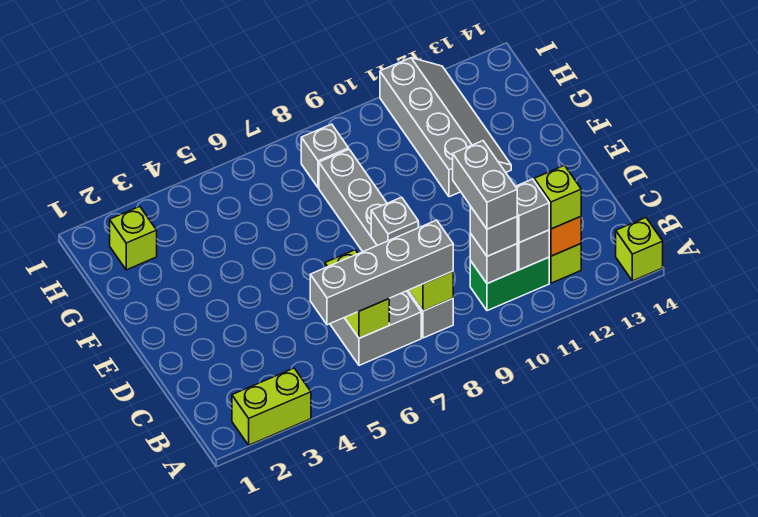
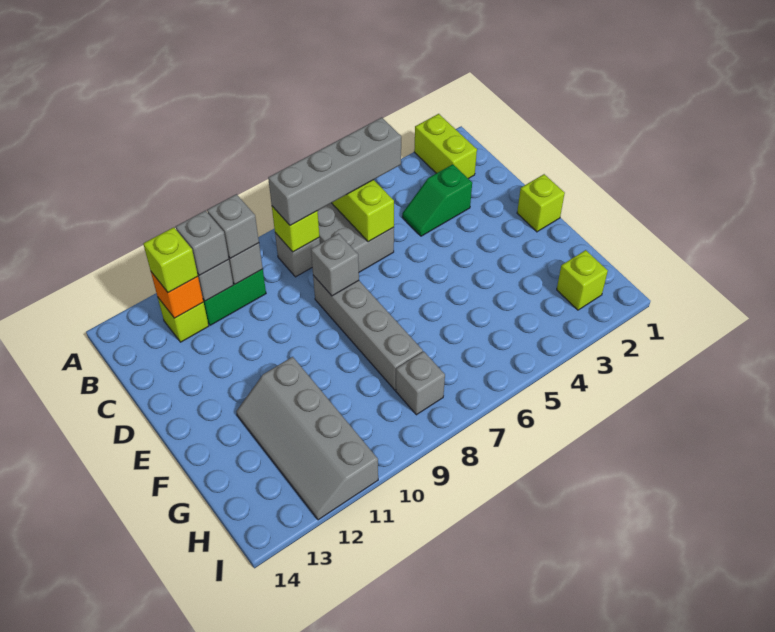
lime 1x2 brick [232,368,311,445] -> lime 1x2 brick turned to [414,114,477,179]
lime 1x1 brick [616,218,663,281] -> lime 1x1 brick moved to [517,174,565,232]
grey 1x2 brick [453,141,517,229] -> none
none -> green 1x2 slope [402,164,472,236]

